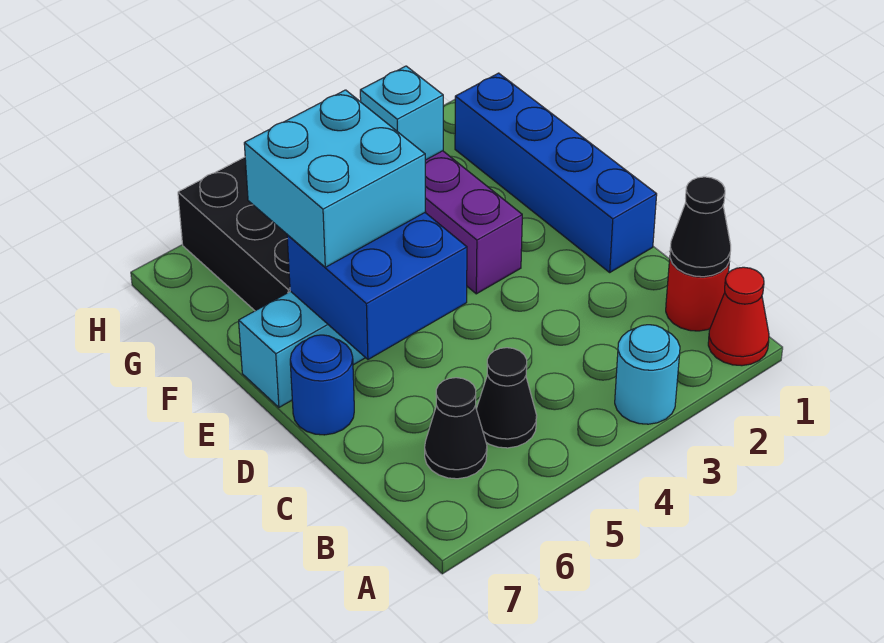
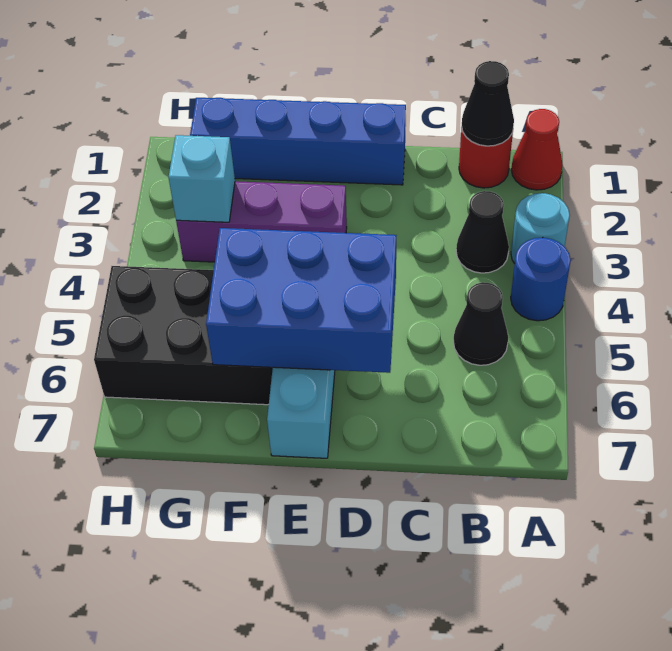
black 1x1 cone [425,378,487,479] -> black 1x1 cone moved to [456,191,509,273]
blue 2x2 brick [287,213,467,359] -> blue 2x3 brick [206,228,396,373]
blue 1x1 round brick [290,335,354,435] -> blue 1x1 round brick moved to [511,238,571,321]
cyan 2x2 brick [244,90,425,267] -> none

